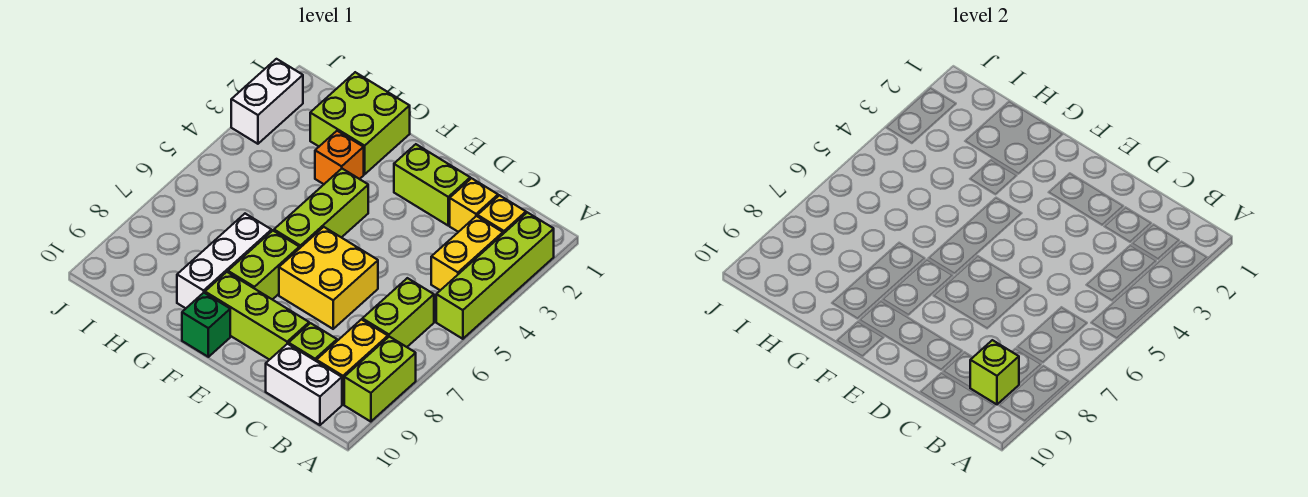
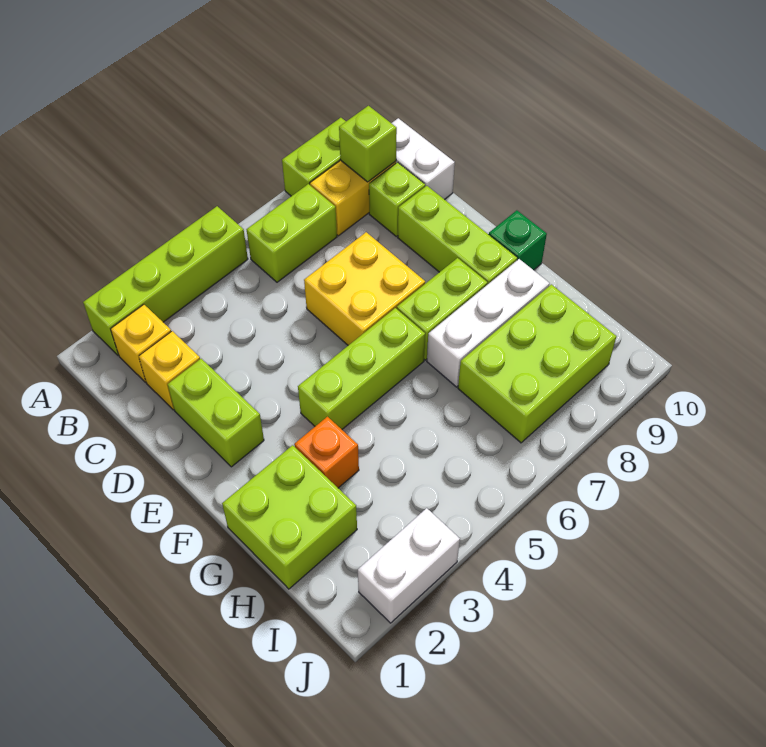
yellow 1x2 brick [431,216,503,290] -> none
none -> lime 2x3 brick [458,284,616,443]

